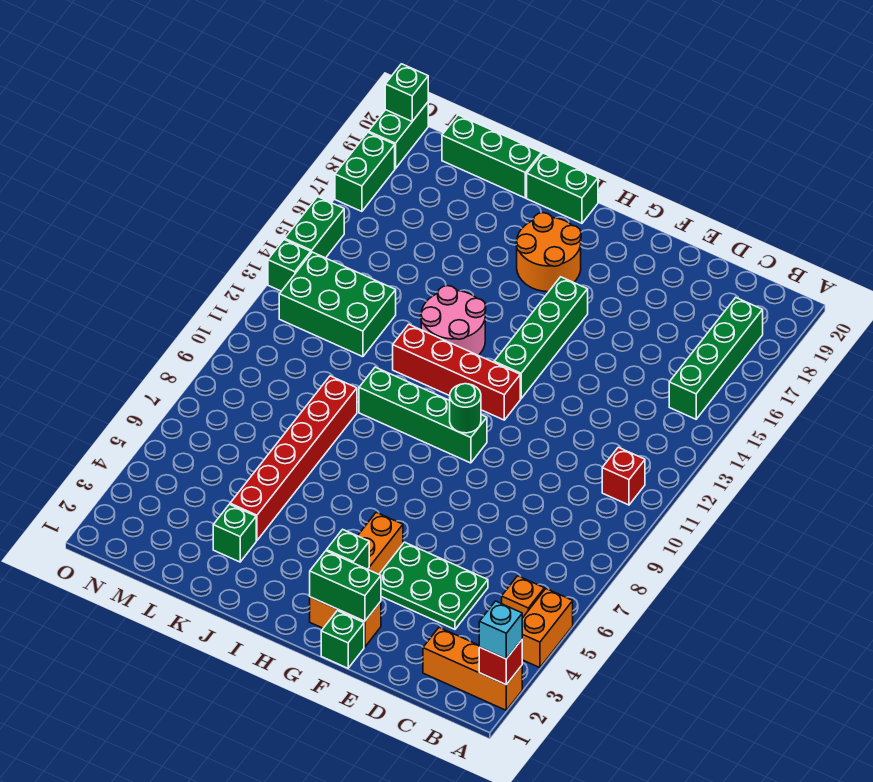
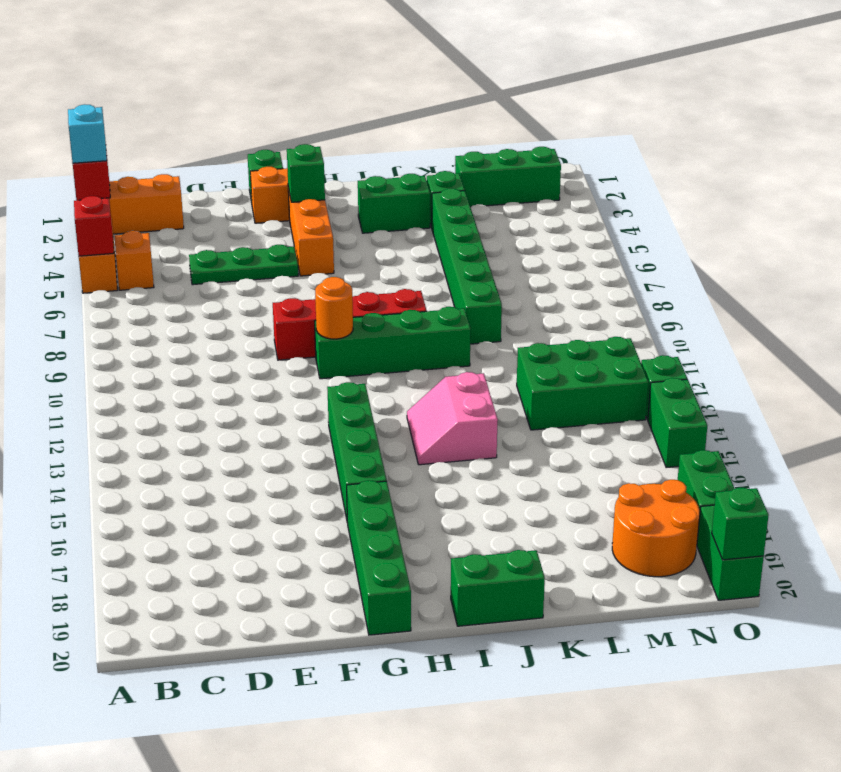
red 1x1 brick [602,447,645,505] -> red 1x1 brick moved to [74,196,114,256]
green 1x4 brick [669,298,763,419] -> green 1x4 brick moved to [347,480,411,635]
green 2x3 plate [379,542,488,629] -> green 1x3 plate [189,245,298,285]
green 1x2 brick [310,551,381,621] -> green 1x2 brick moved to [358,174,430,233]
green 1x1 round brick [450,384,481,433] -> orange 1x1 round brick [315,277,353,339]
red 1x4 brick [393,324,520,420] -> red 1x4 brick moved to [273,289,427,360]
orange 2x2 round brick [516,213,581,292] -> orange 2x2 round brick moved to [612,480,700,577]
pink 2x2 round brick [421,286,486,355] -> pink 2x2 slope [407,372,498,465]
red 1x6 brick [230,376,357,541] -> green 1x6 brick [432,188,502,344]
green 1x3 brick [442,115,541,198] -> green 1x3 brick moved to [455,147,561,207]

